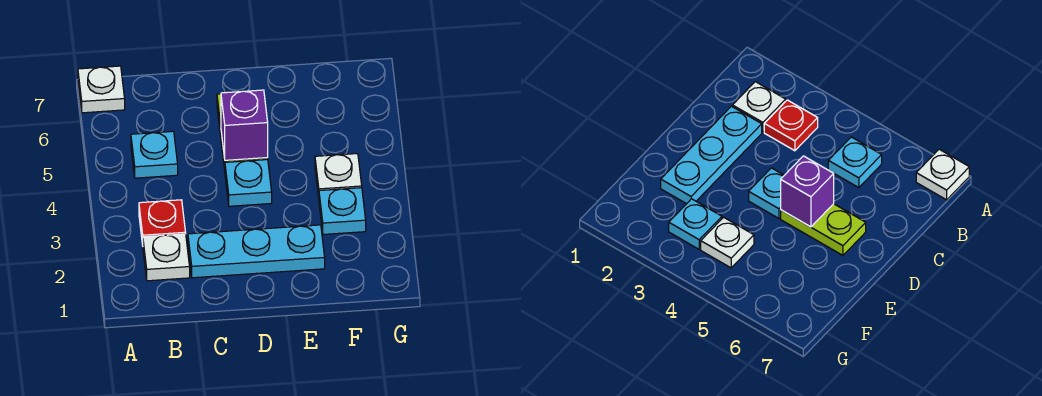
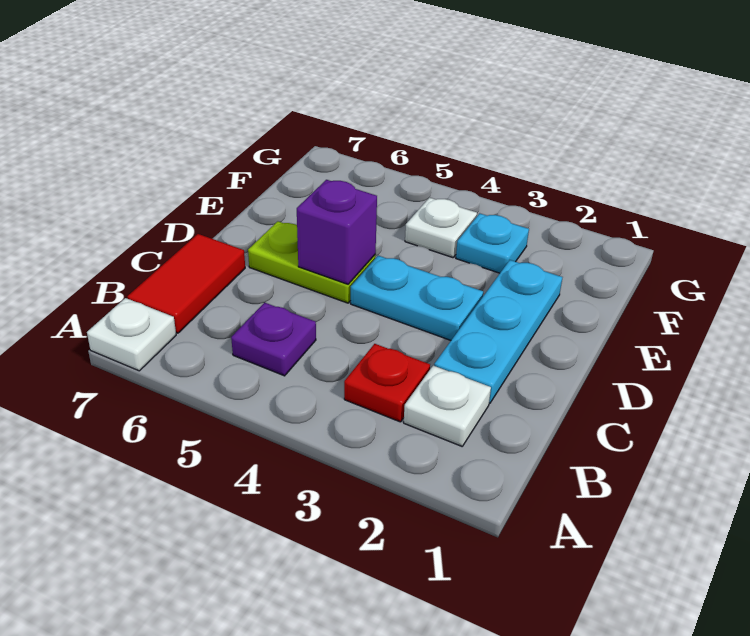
cyan 1x1 plate [131,131,178,178] -> purple 1x1 plate [231,303,316,376]
none -> red 1x2 tile [127,234,245,333]
cyan 1x1 plate [225,160,272,206] -> cyan 1x2 plate [351,256,483,340]

